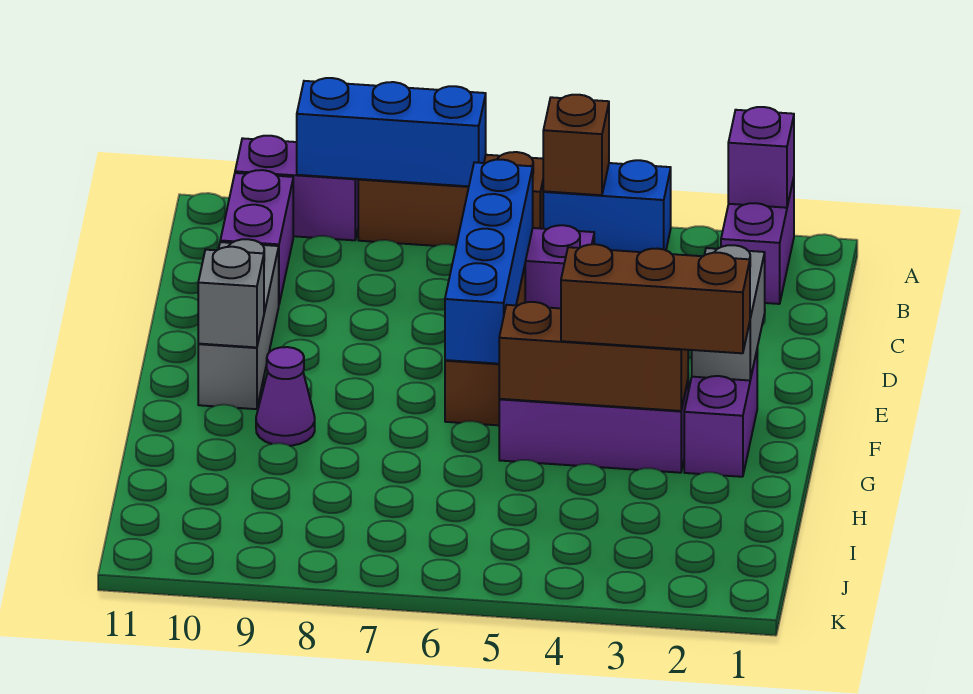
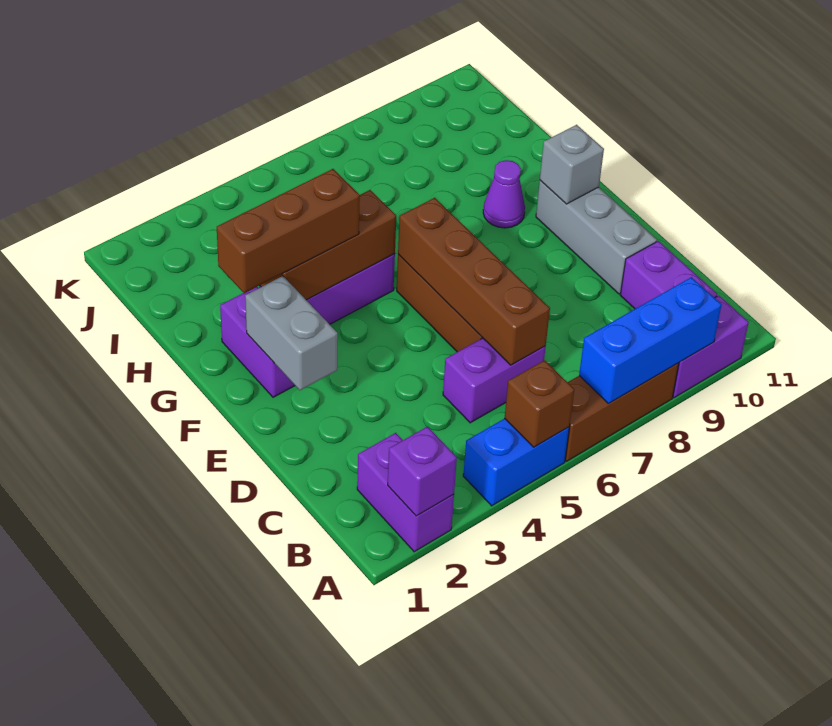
blue 1x4 brick [445,160,533,364] -> brown 1x4 brick [398,198,550,365]

